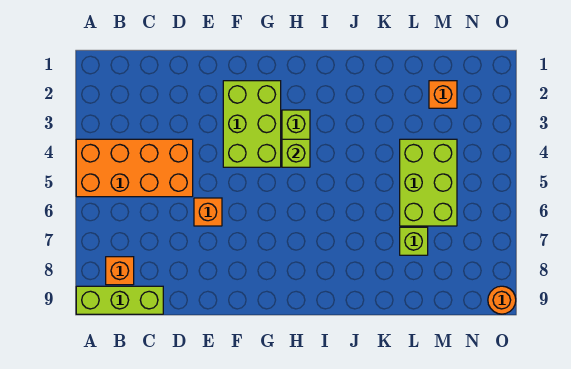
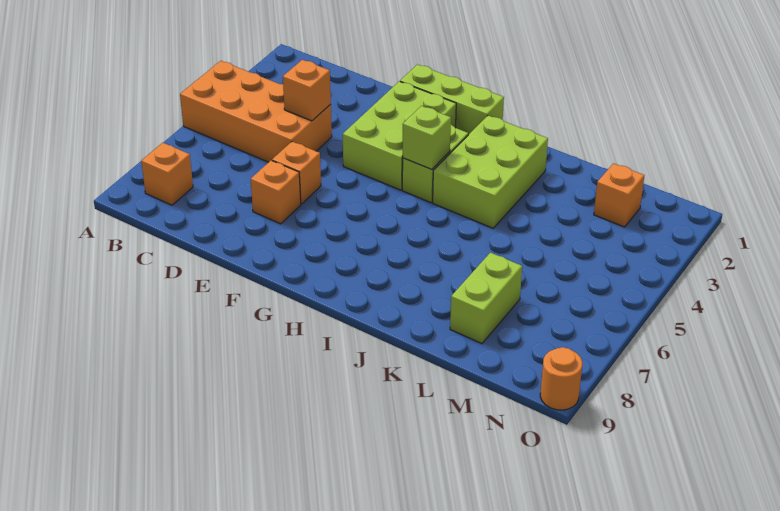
lime 1x3 brick [76,286,163,314] -> lime 1x3 brick moved to [400,64,504,135]
none -> orange 1x1 brick [283,60,331,121]
none -> orange 1x1 brick [251,160,301,224]
lime 2x3 brick [400,139,457,226] -> lime 2x3 brick moved to [433,115,548,228]
lime 1x1 brick [400,227,428,255] -> lime 1x2 brick [450,253,522,344]

